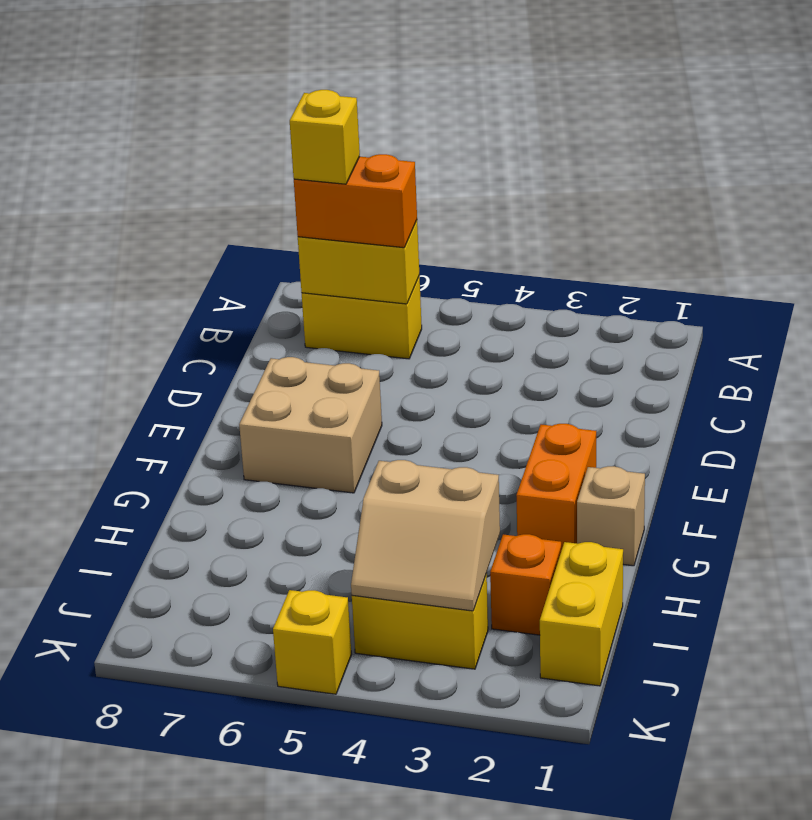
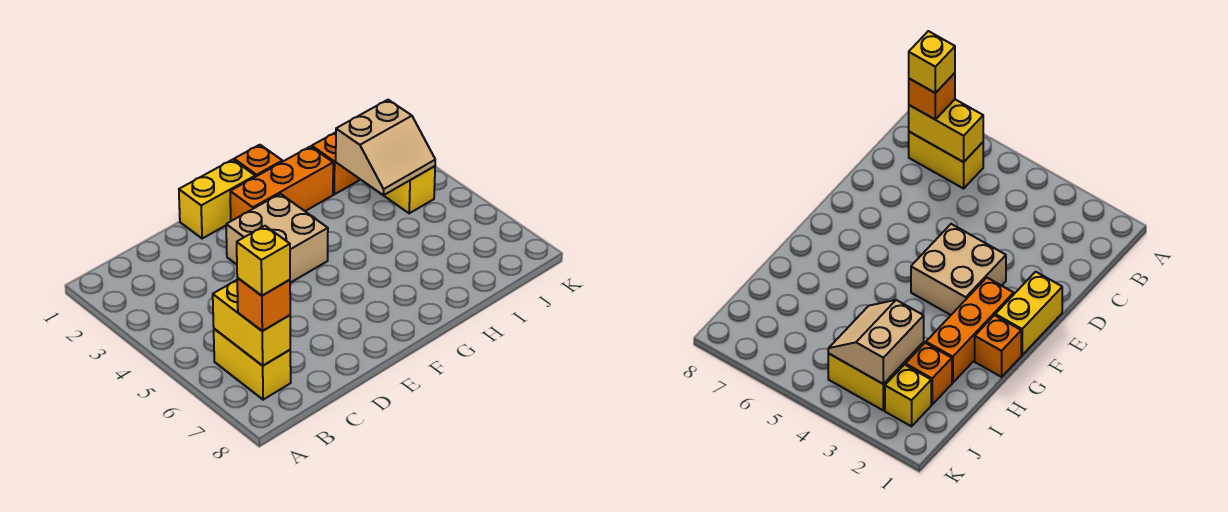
orange 1x2 brick [294,154,417,248] -> orange 1x1 brick [237,278,290,331]
tan 2x2 brick [239,357,382,493] -> tan 2x2 brick moved to [226,194,328,283]
orange 1x2 brick [516,424,596,550] -> orange 1x3 brick [230,146,333,221]
tan 1x1 brick [577,466,645,566] -> orange 1x1 brick [234,145,282,177]
yellow 1x2 brick [540,542,623,686] -> yellow 1x2 brick moved to [179,160,255,239]
tan 2x2 slope [351,460,500,611] -> tan 2x2 slope turned to [336,100,435,195]
yellow 1x1 brick [273,590,352,694] -> yellow 1x1 brick moved to [885,365,931,426]

